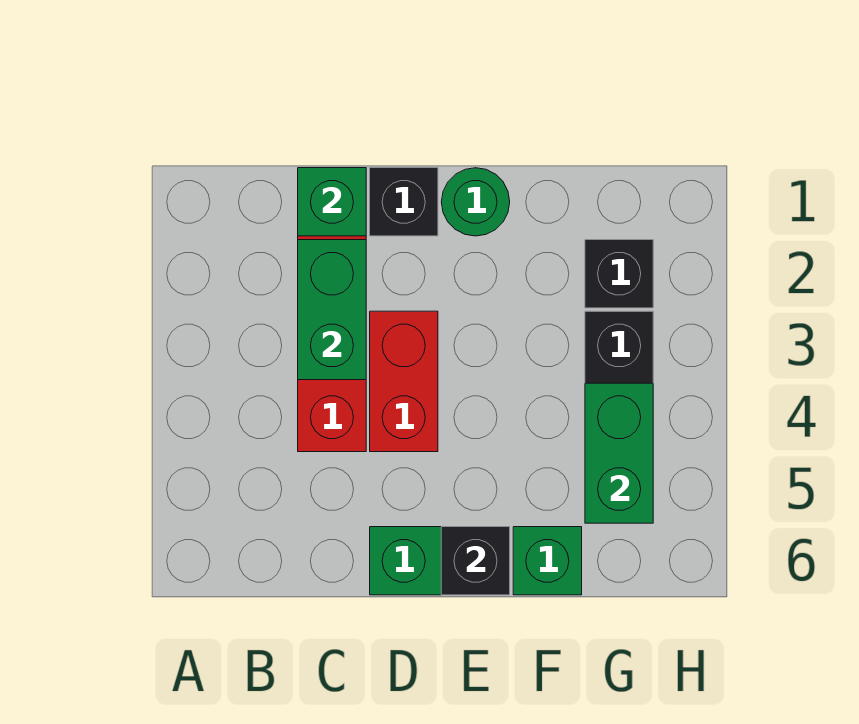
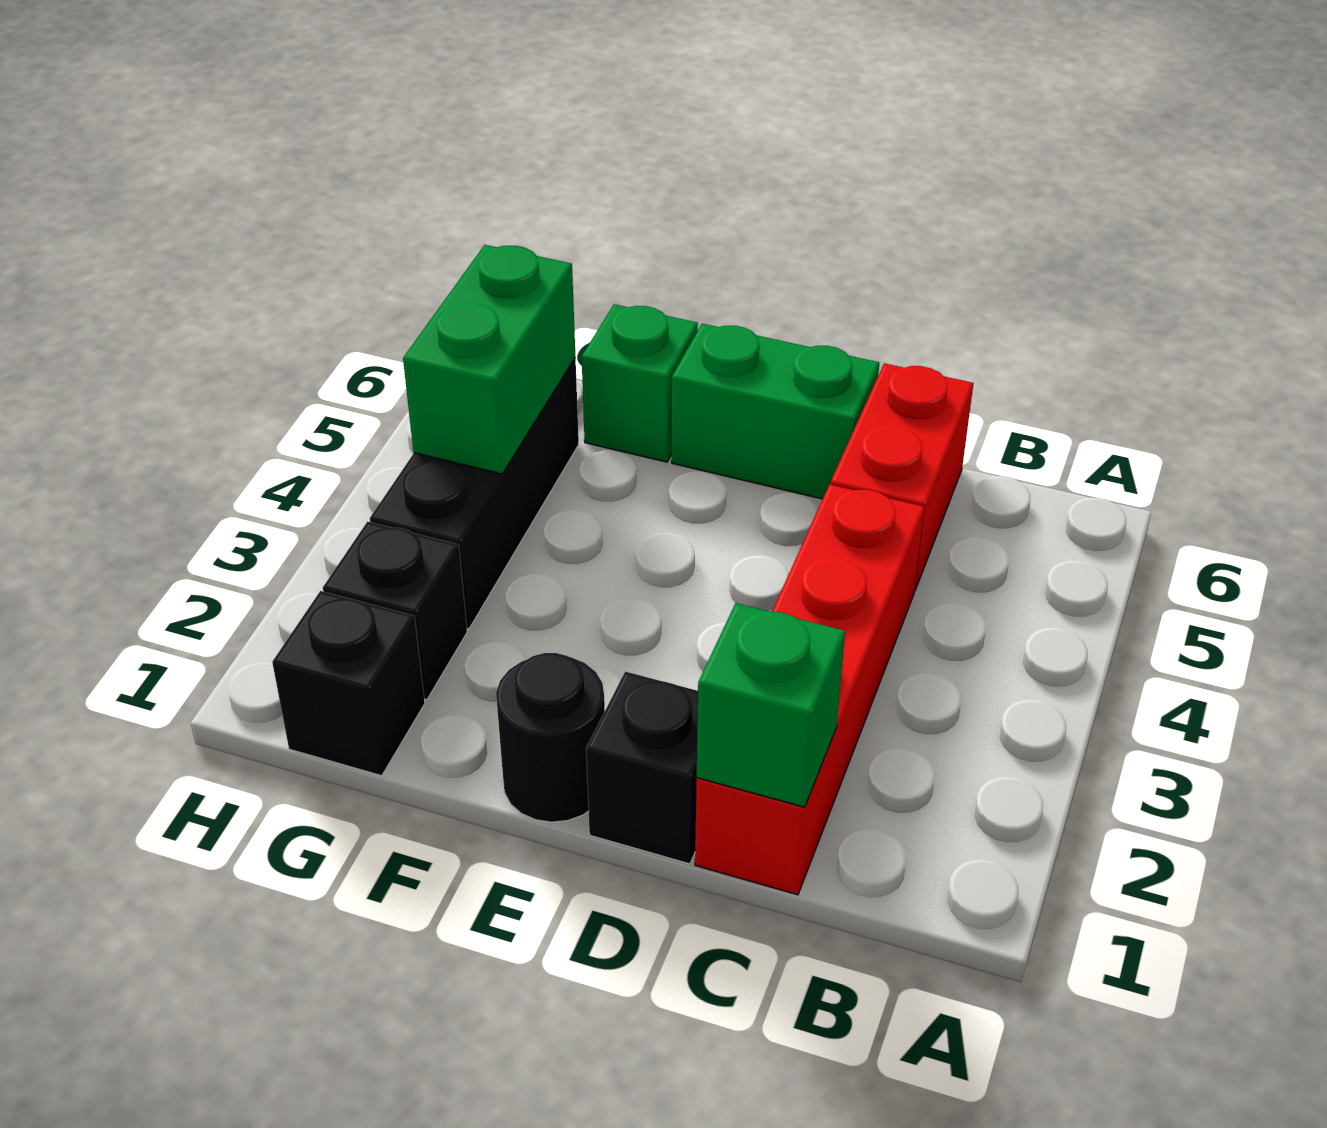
green 1x2 brick [298,240,366,380] -> none
red 1x2 brick [370,311,438,452] -> red 1x2 brick moved to [831,363,973,590]
green 1x1 round brick [441,168,510,236] -> black 1x1 round brick [496,653,605,822]
black 1x1 brick [441,527,510,595] -> black 1x1 brick moved to [272,591,425,776]

